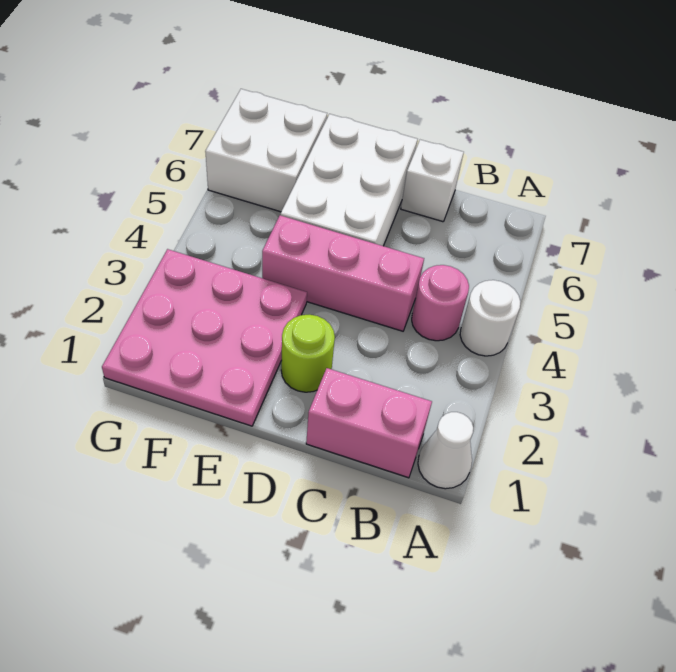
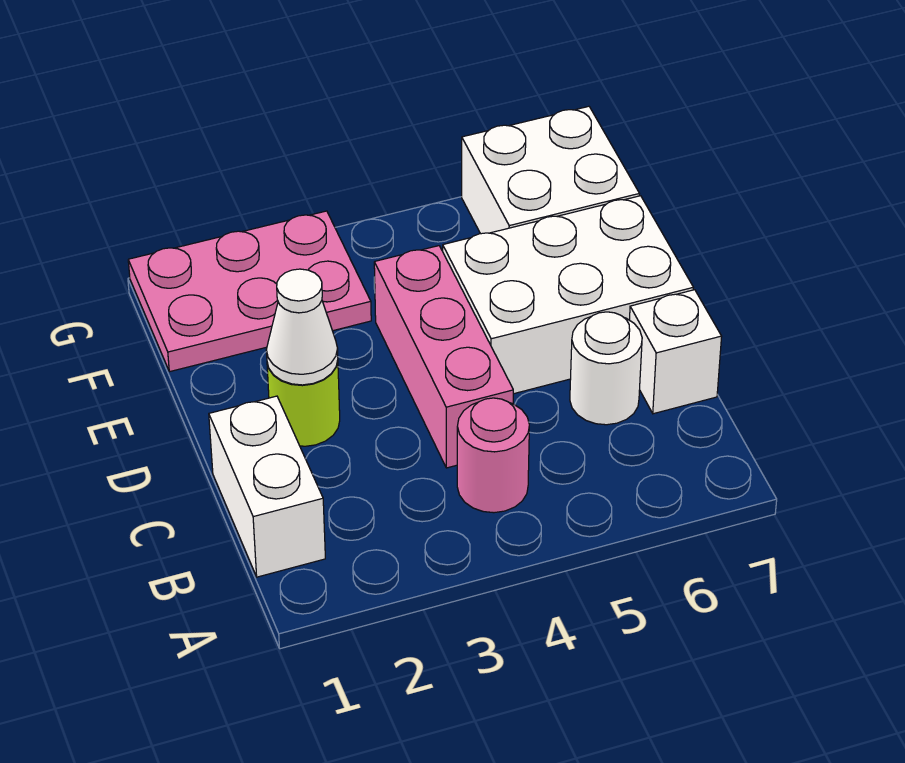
white 1x1 cone [418,412,473,489] -> white 1x1 cone moved to [266,269,338,385]
white 1x1 round brick [460,280,520,356] -> white 1x1 round brick moved to [570,312,642,425]
pink 1x2 brick [306,368,432,478] -> white 1x2 brick [209,396,325,577]
pink 3x3 plate [102,249,307,426] -> pink 2x3 plate [128,211,371,372]

